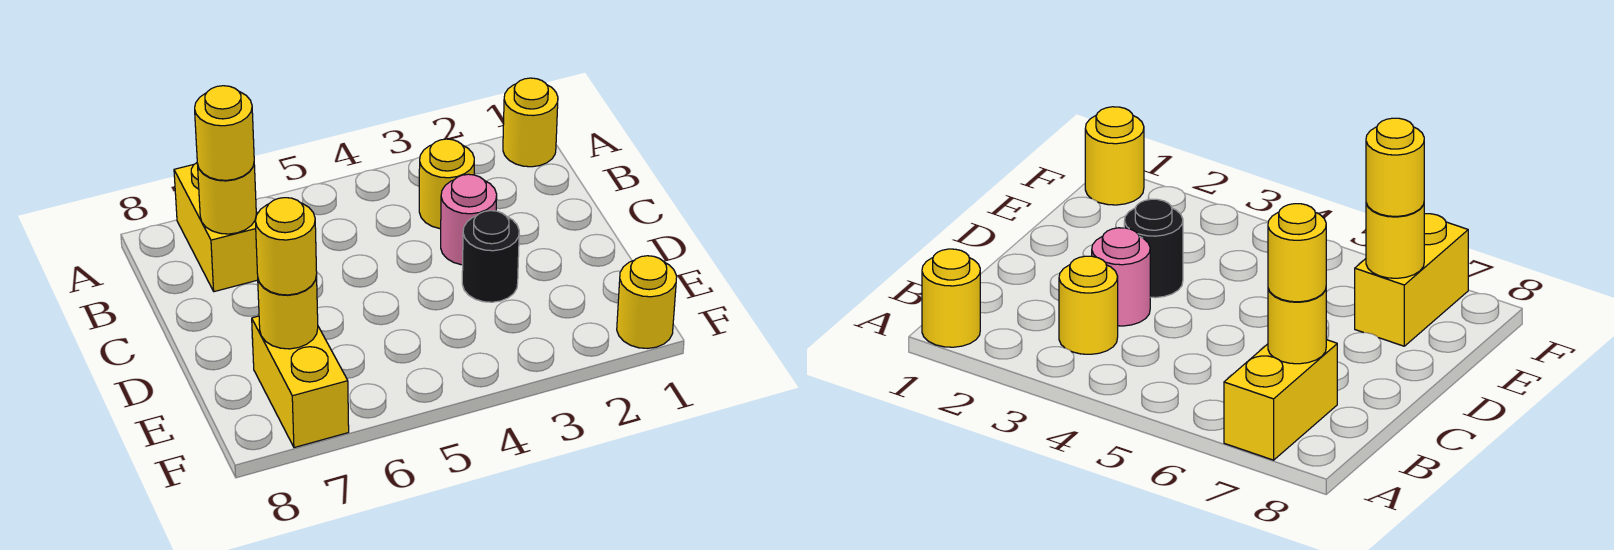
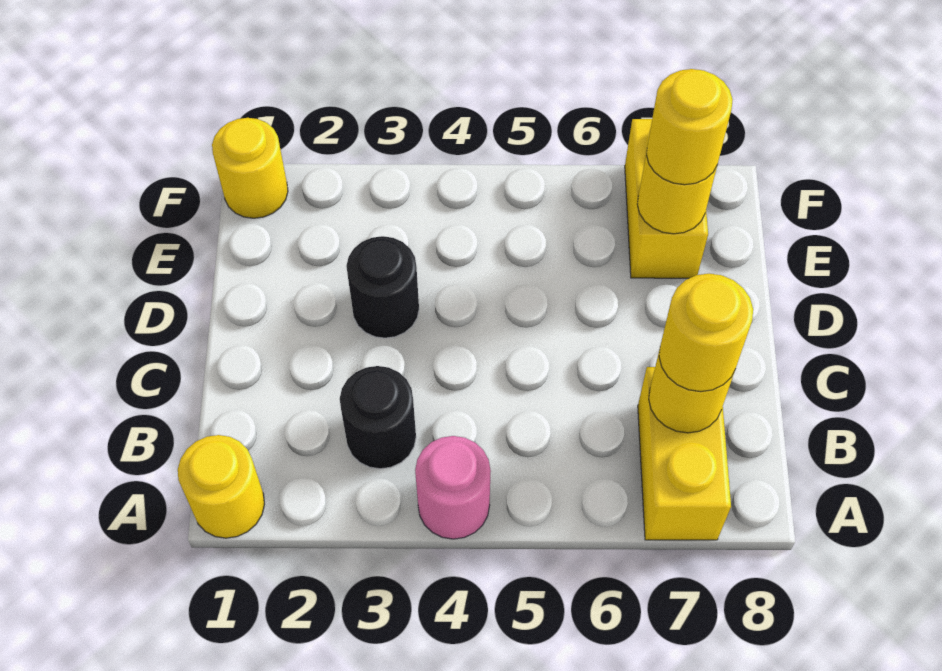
yellow 1x1 round brick [419,139,474,229] -> black 1x1 round brick [340,366,416,469]
pink 1x1 round brick [441,174,497,265] -> pink 1x1 round brick moved to [415,436,491,539]

